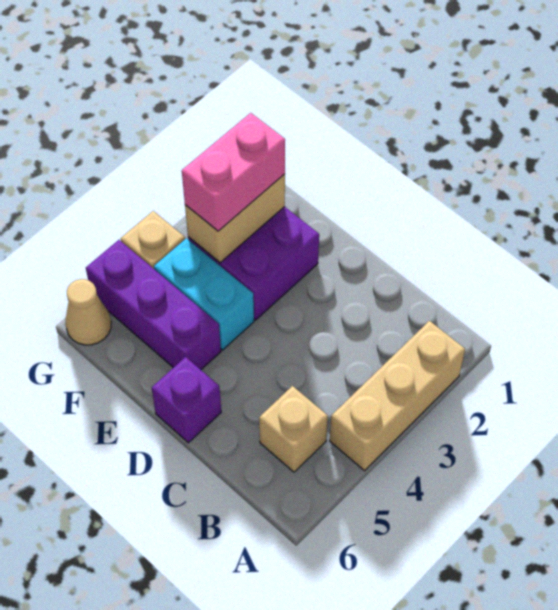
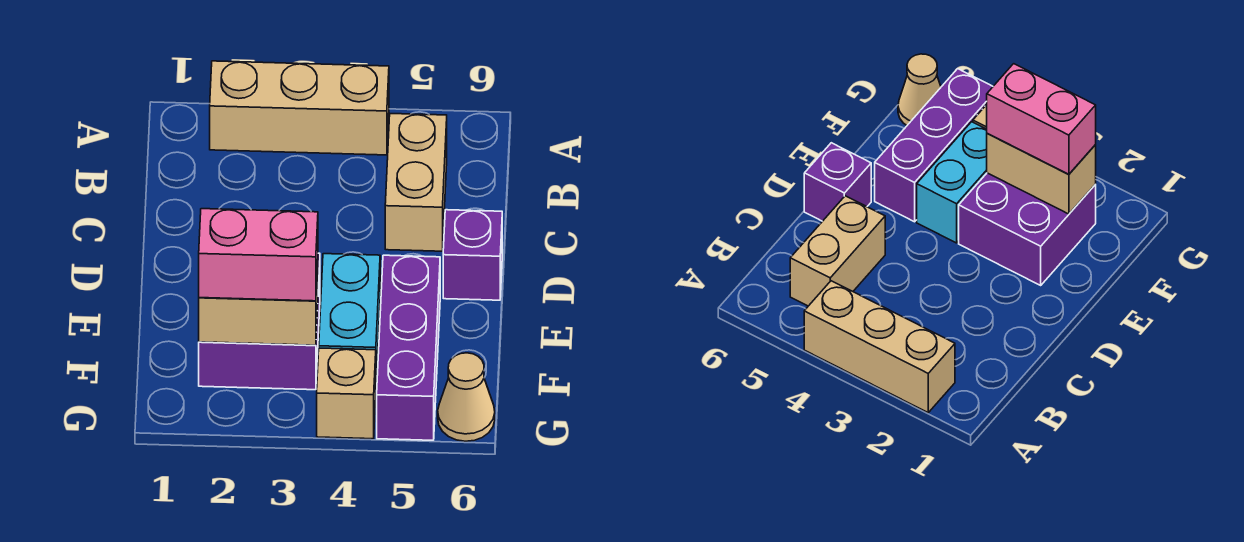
tan 1x1 brick [259,386,328,472] -> tan 1x2 brick [385,114,447,251]

